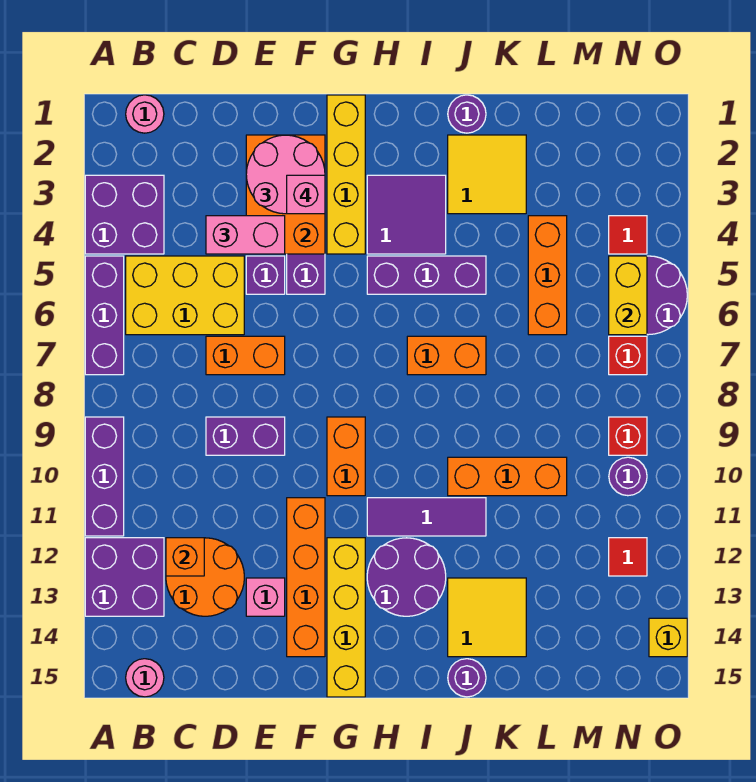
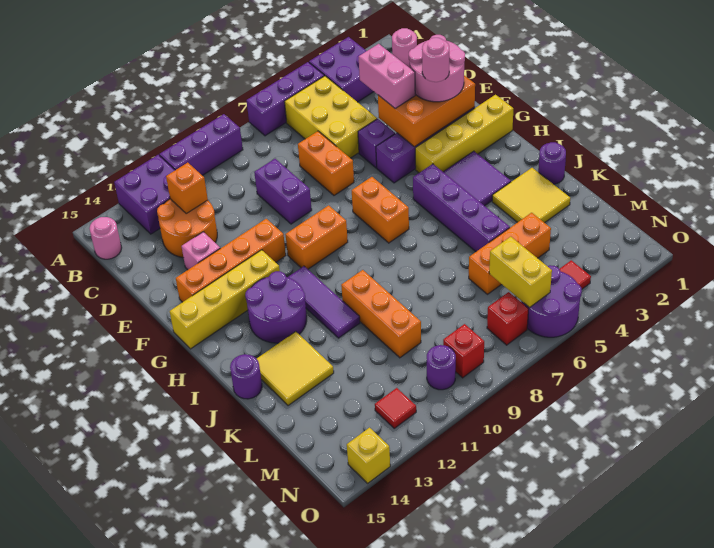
pink 1x1 brick [287,175,325,214] -> pink 1x1 round brick [422,38,449,82]
purple 1x3 brick [367,256,486,294] -> purple 1x4 brick [413,164,510,252]
orange 1x2 brick [407,336,486,375] -> orange 1x2 brick moved to [352,177,409,243]
yellow 1x2 brick [609,256,647,335] -> yellow 1x2 brick turned to [489,237,552,308]

